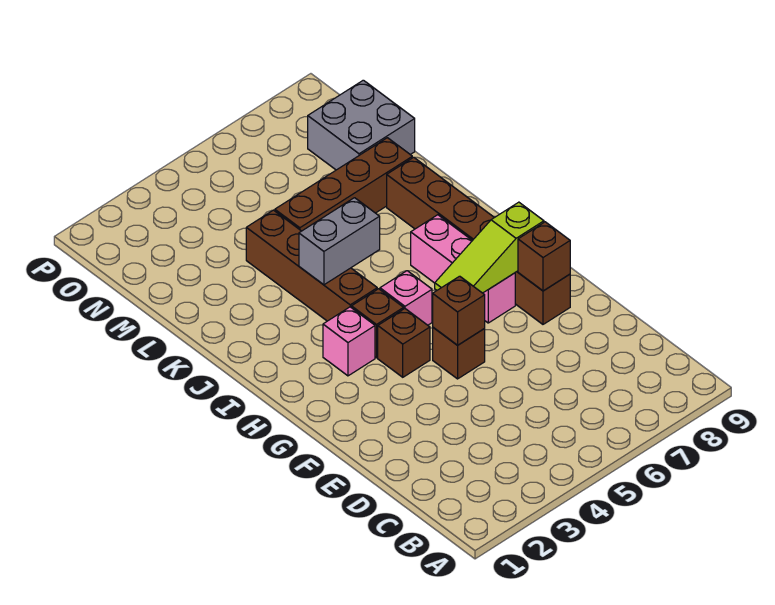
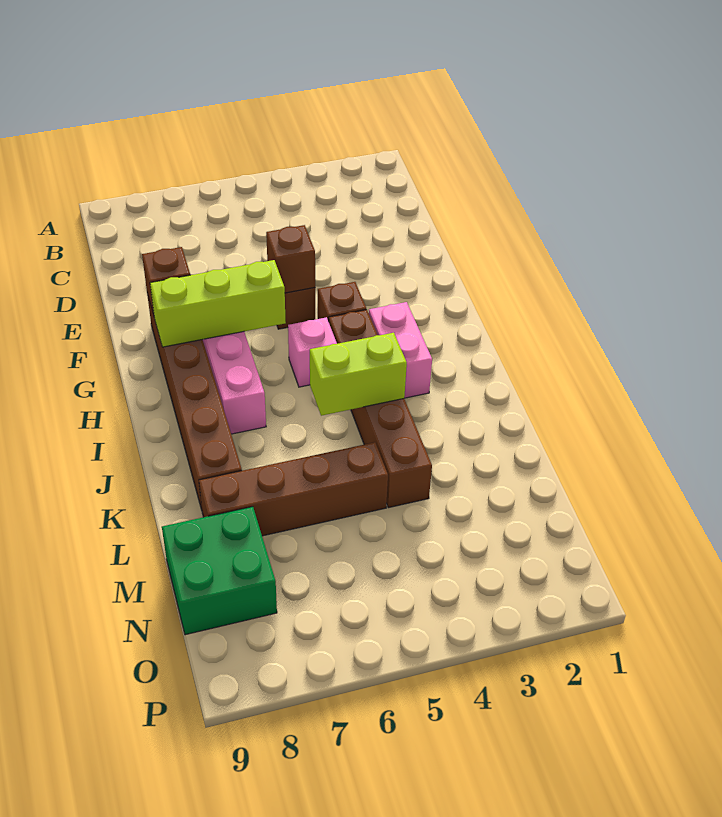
lime 1x3 slope [435,202,544,293] -> lime 1x3 brick [150,260,286,347]
pink 1x1 brick [323,307,375,376] -> pink 1x2 brick [369,302,432,398]
grey 1x2 brick [299,198,380,285] -> lime 1x2 brick [310,333,407,416]
grey 2x2 brick [308,80,415,170] -> green 2x2 brick [162,507,277,635]

